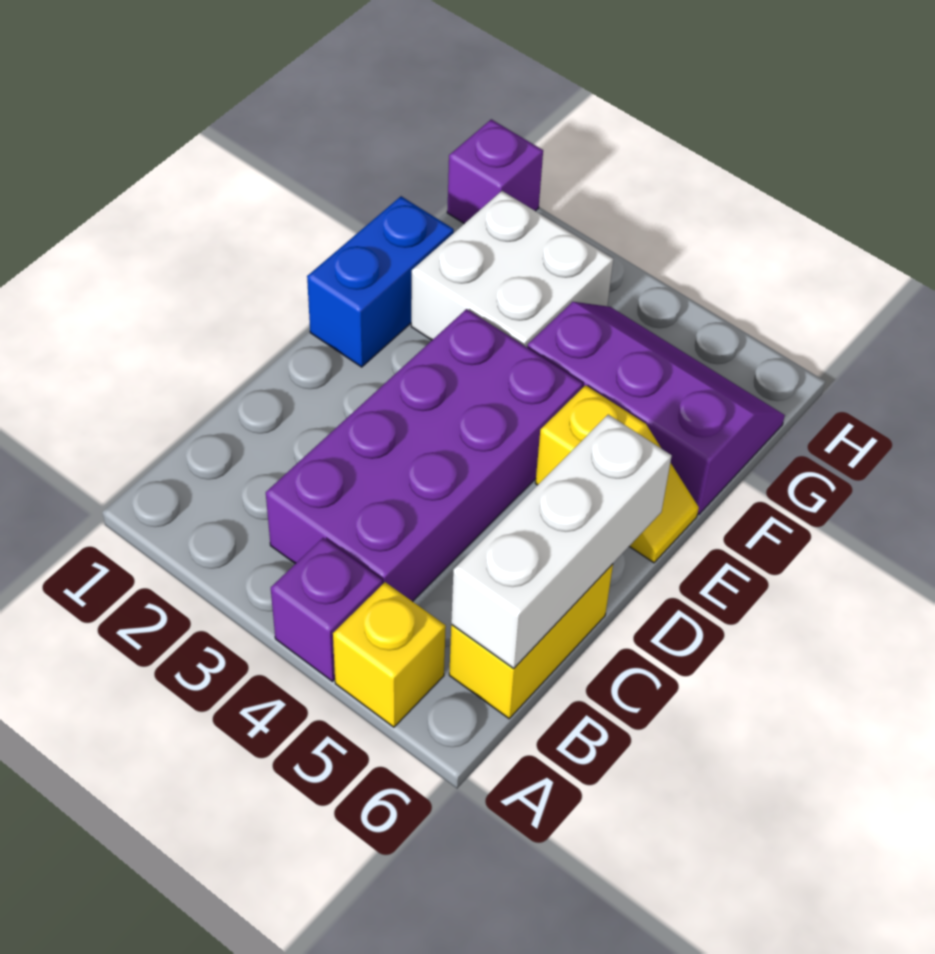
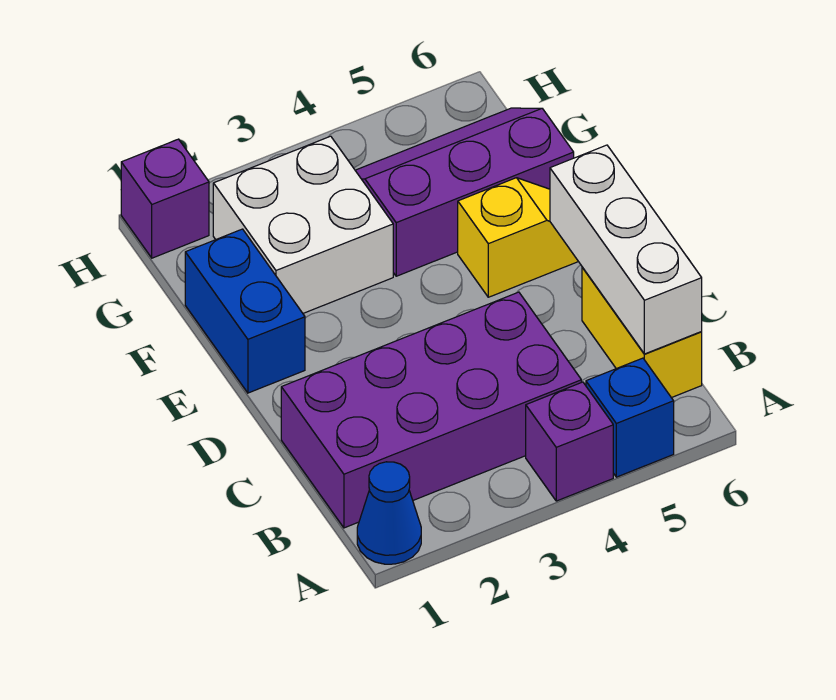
none -> blue 1x1 cone [357,462,421,564]
yellow 1x1 brick [333,582,446,727] -> blue 1x1 brick [586,358,674,477]
purple 2x4 brick [266,309,583,602] -> purple 2x4 brick turned to [281,292,581,528]

